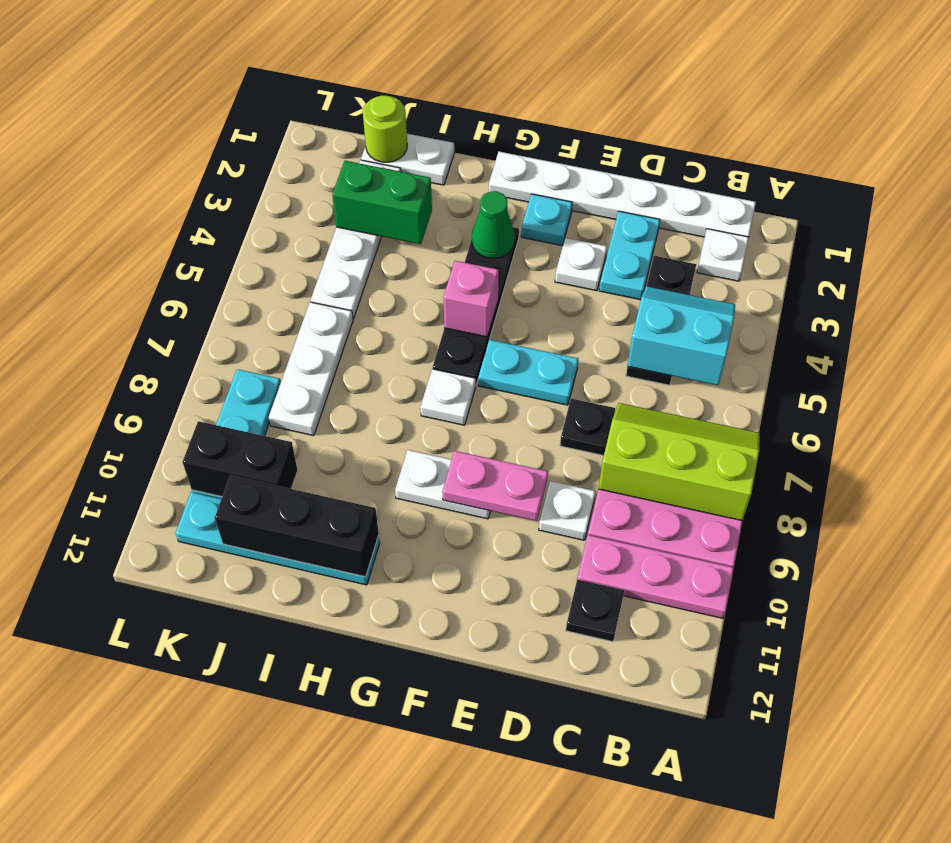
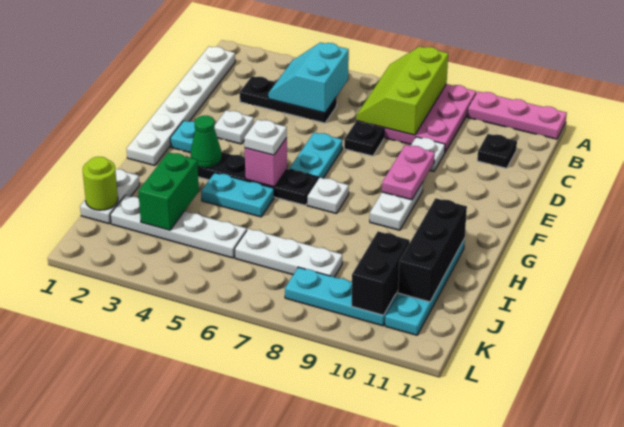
pink 1x3 plate [577,535,734,618] -> pink 1x3 plate turned to [467,92,567,139]
white 1x1 plate [697,229,749,281] -> white 1x1 plate moved to [244,119,287,155]
cyan 1x2 plate [599,211,660,300] -> cyan 1x2 plate moved to [201,173,274,217]

